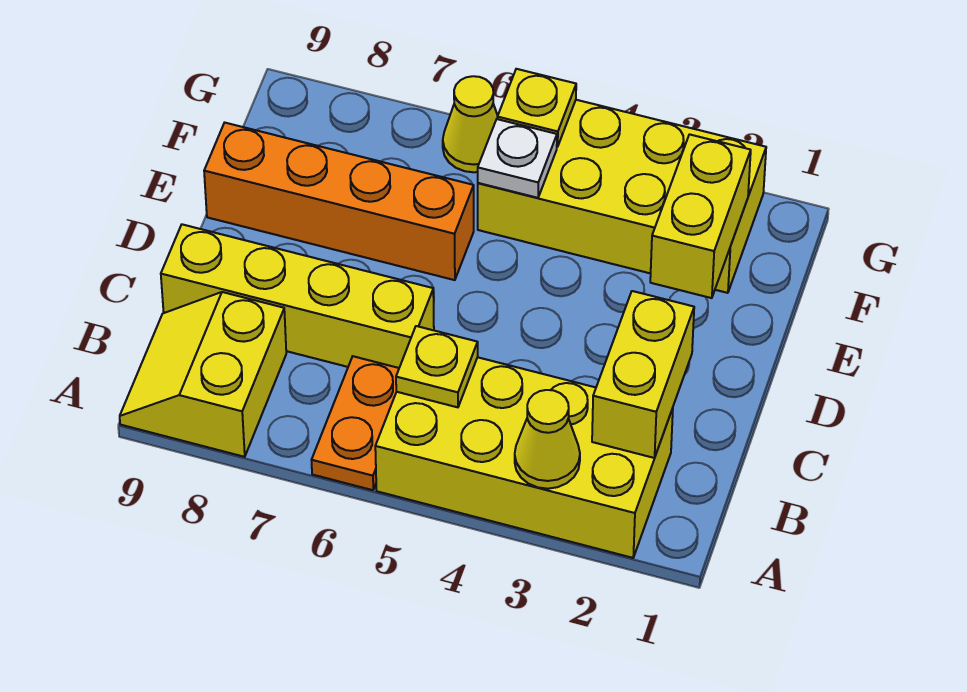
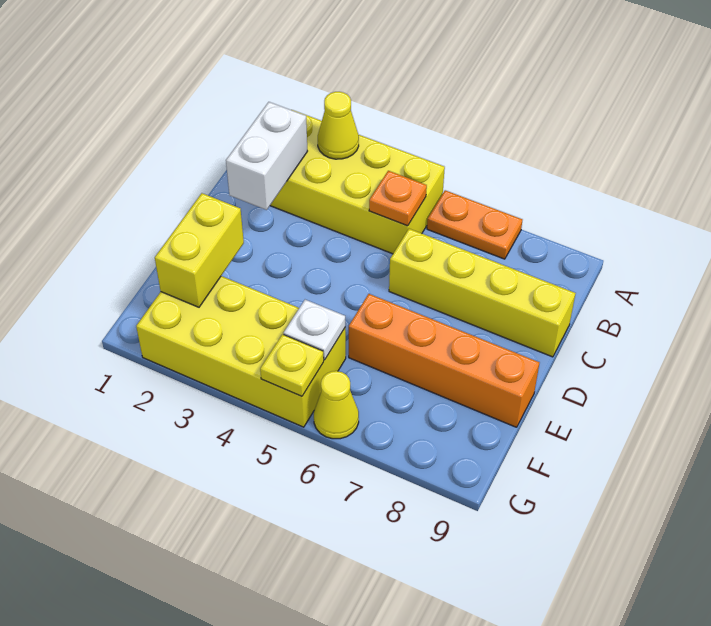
orange 1x2 plate [312,356,399,490] -> orange 1x2 plate turned to [427,190,522,259]
yellow 2x2 slope [120,292,286,457] -> none
yellow 1x2 brick [592,291,694,458] -> white 1x2 brick [226,102,307,210]
yellow 1x1 plate [396,326,478,407] -> orange 1x1 plate [369,171,427,226]

